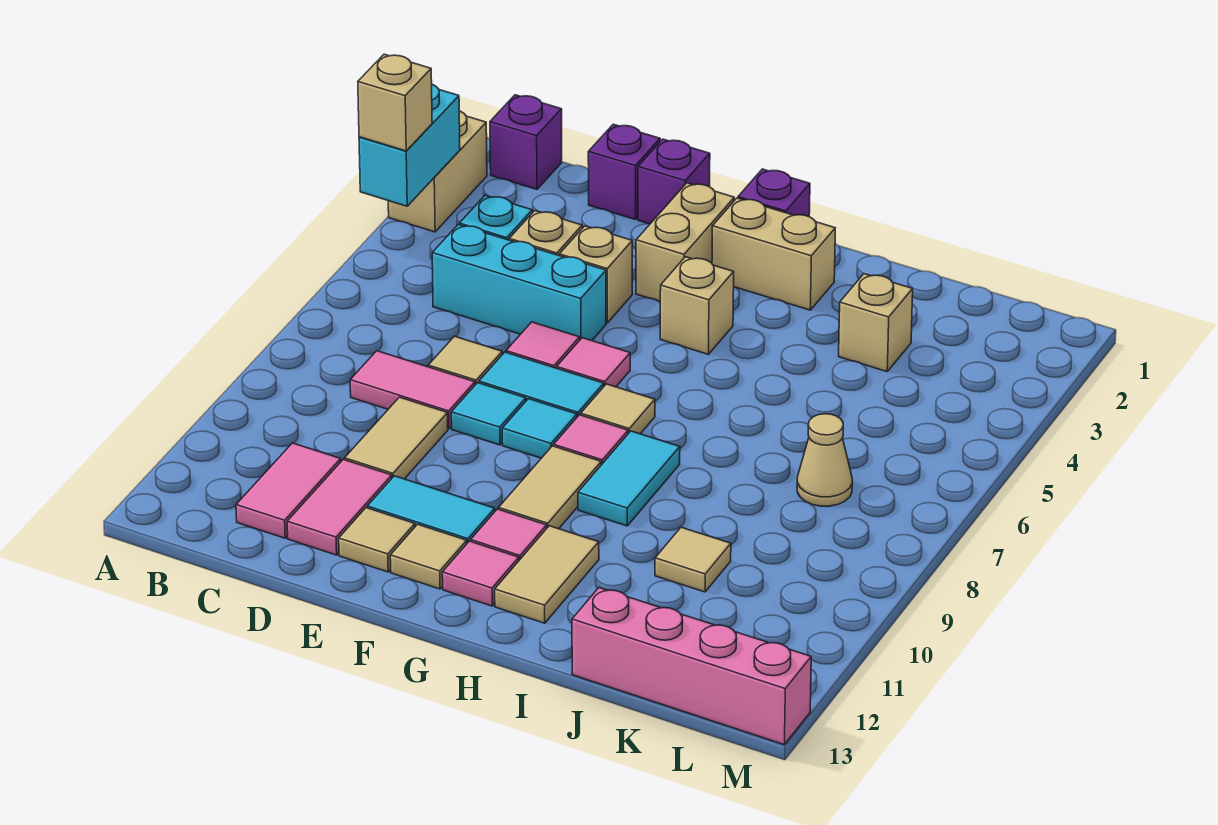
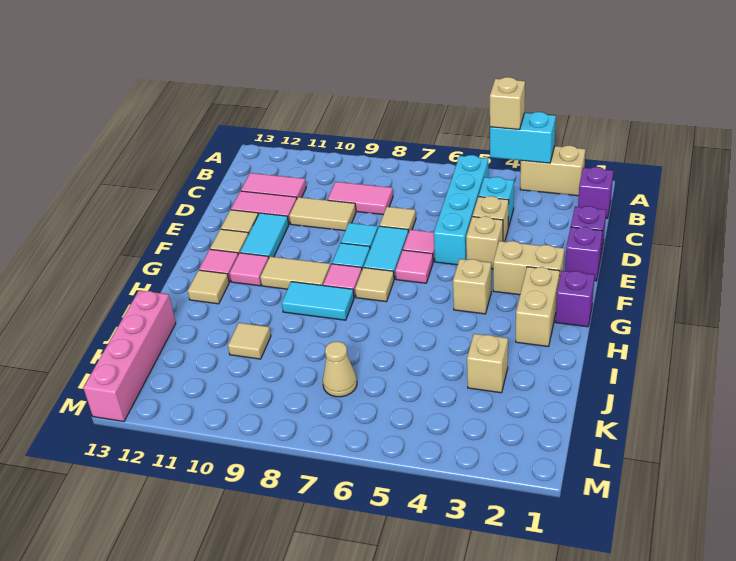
cyan 1x3 brick [432,225,606,341] -> cyan 1x4 brick [434,155,488,265]
pink 1x2 tile [350,351,475,429] -> pink 1x2 tile turned to [328,182,393,215]
tan 1x2 tile [495,526,599,623] -> tan 1x1 tile [188,270,229,304]

